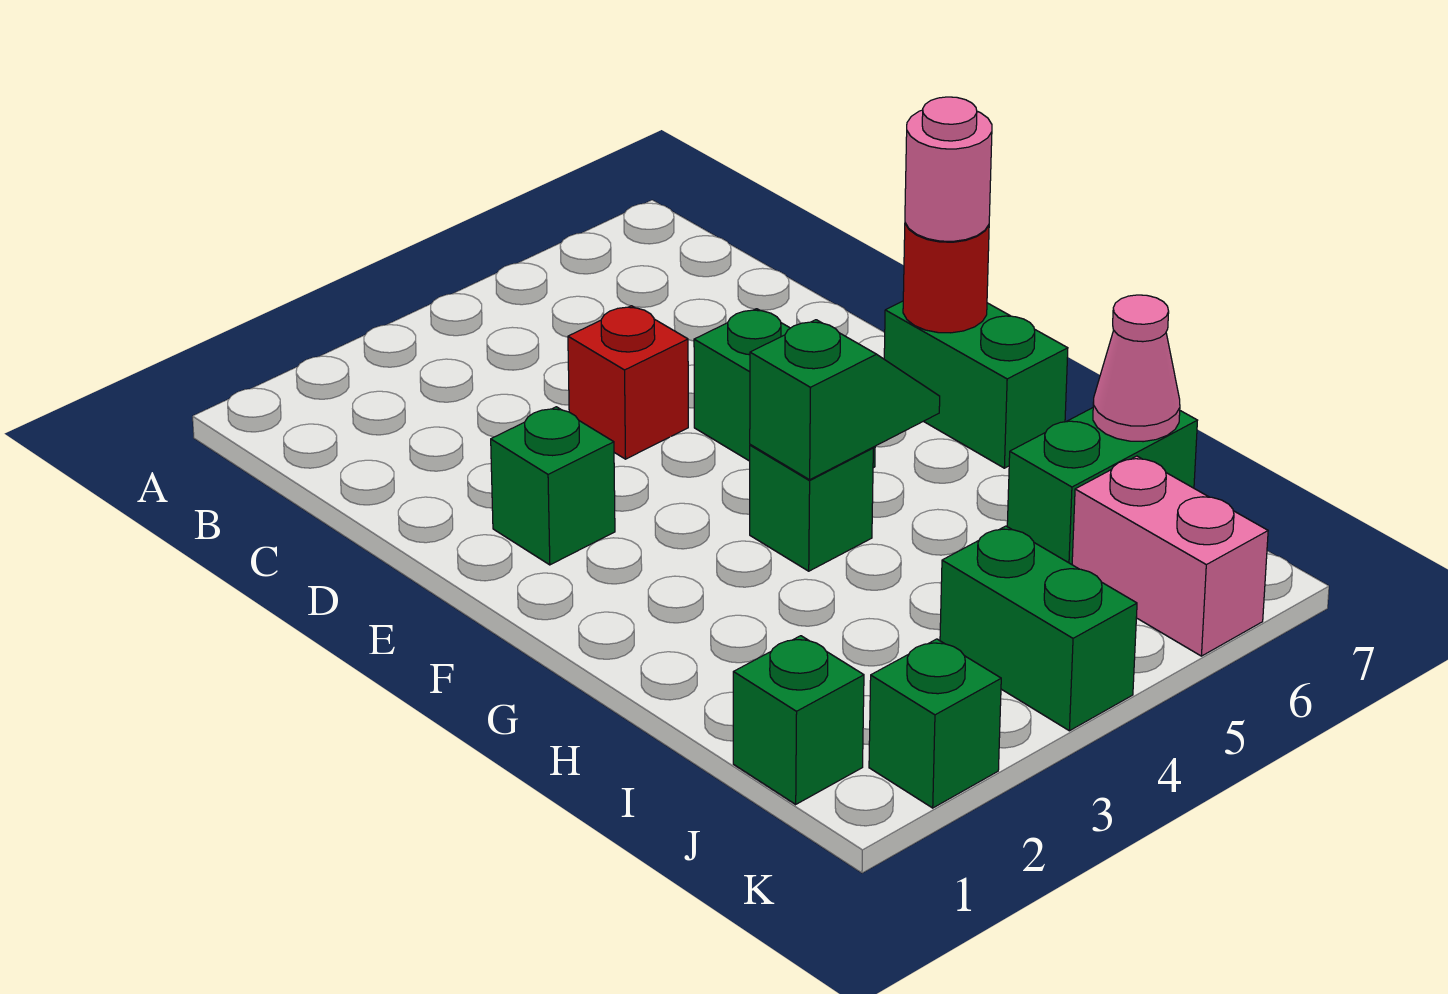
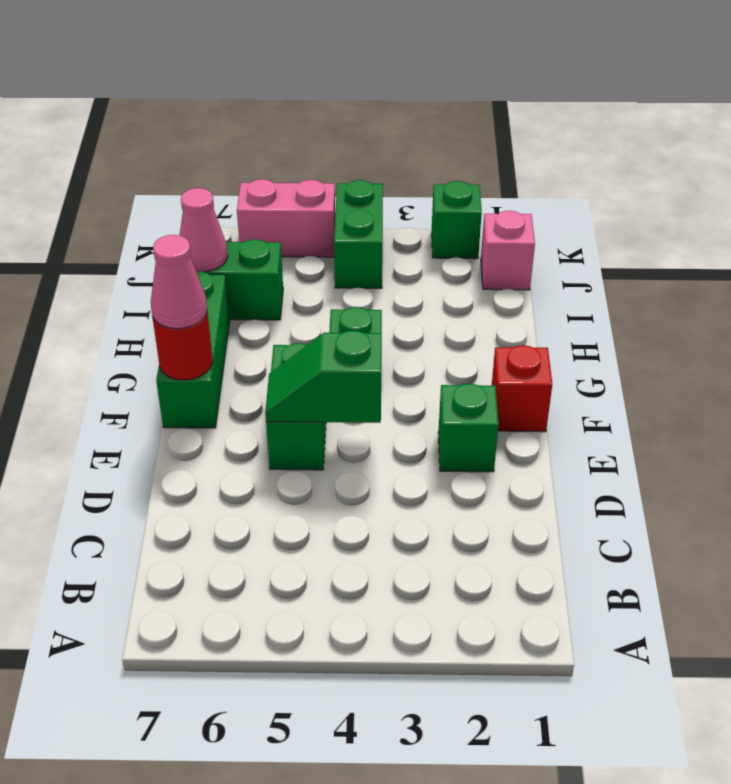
red 1x1 brick [568,306,688,459] -> red 1x1 brick moved to [492,345,552,432]
green 1x2 brick [884,301,1068,468] -> green 1x3 brick [156,271,230,428]
pink 1x1 round brick [905,97,992,241] -> pink 1x1 cone [151,235,207,329]
green 1x2 slope [750,320,940,480] -> green 1x2 slope moved to [265,331,382,423]
green 1x1 brick [733,636,864,804] -> pink 1x1 brick [481,211,535,290]
pink 1x2 brick [1072,456,1268,656] -> pink 1x2 brick turned to [237,179,335,257]

